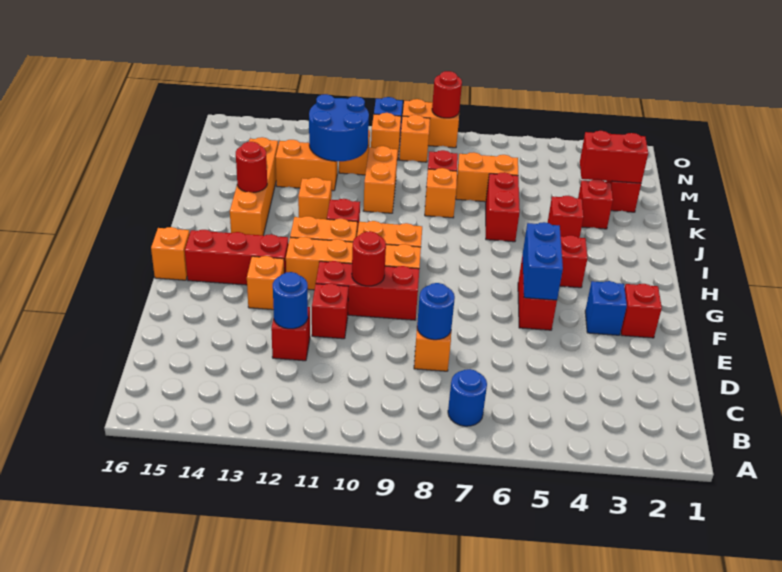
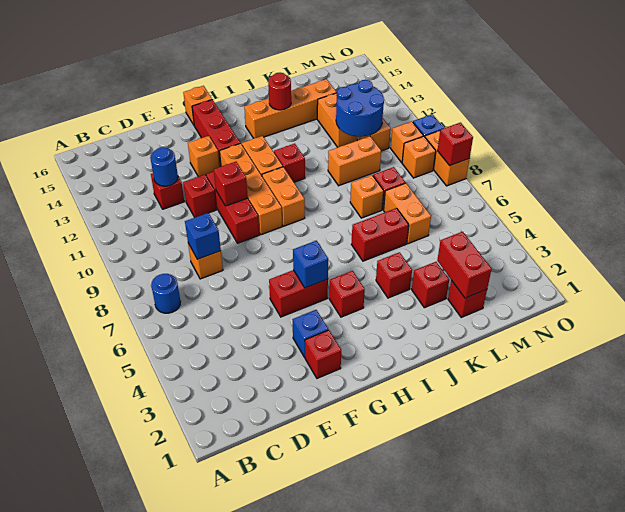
blue 1x1 round brick [417,283,455,340] -> blue 1x1 brick [185,213,221,259]
blue 1x2 brick [523,222,563,300] -> blue 1x1 brick [293,241,328,288]
red 1x1 round brick [352,231,386,286] -> red 1x1 brick [214,162,248,206]
orange 1x1 brick [298,177,332,219] -> none
red 1x1 round brick [432,71,462,118] -> red 1x1 brick [438,123,473,166]

